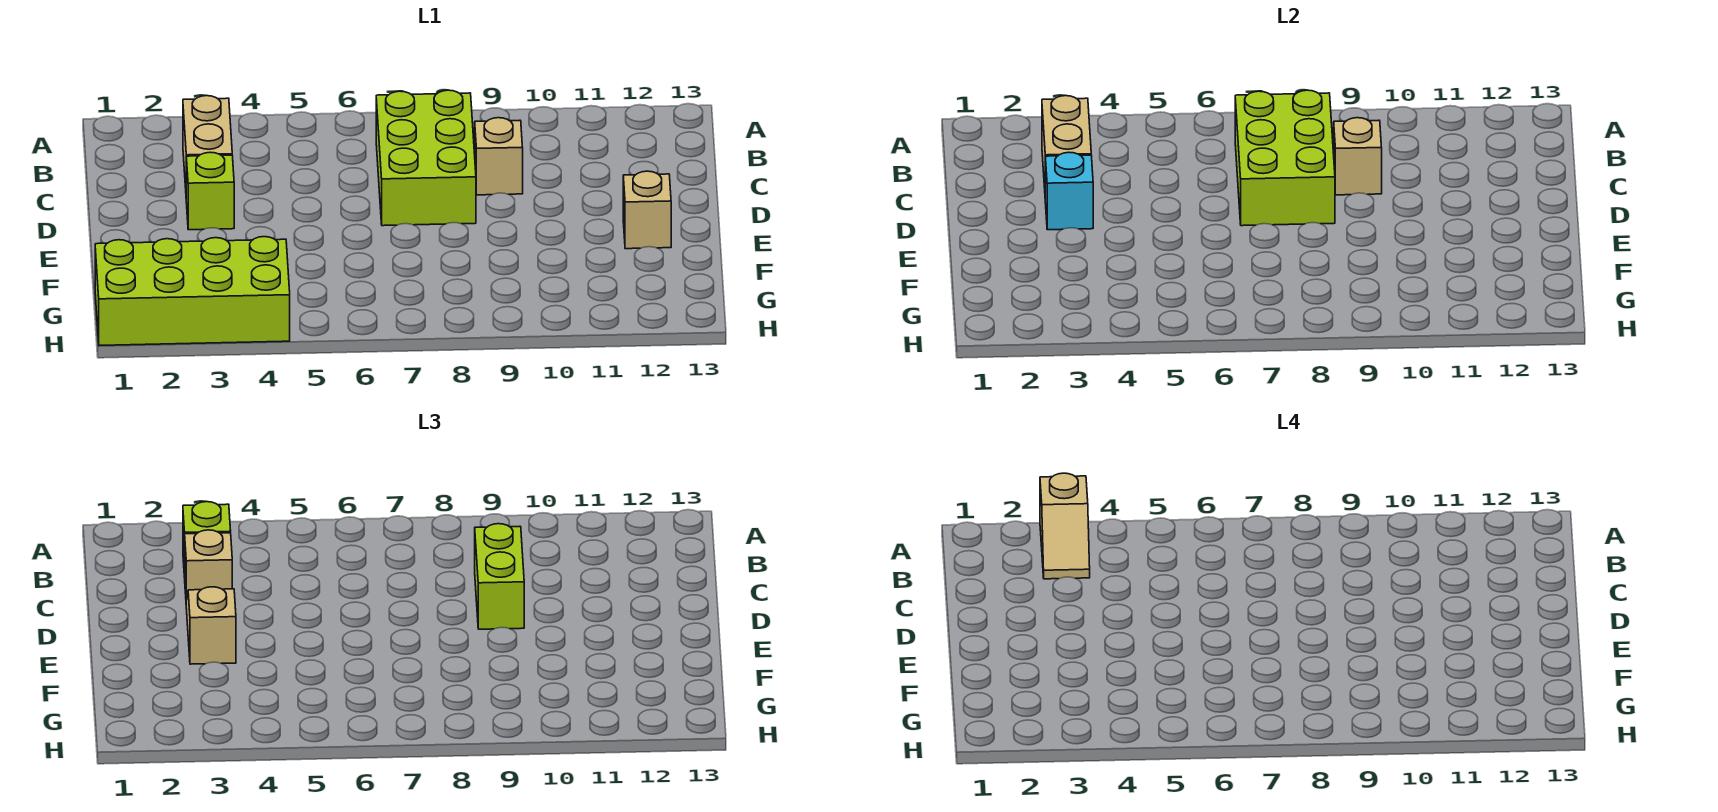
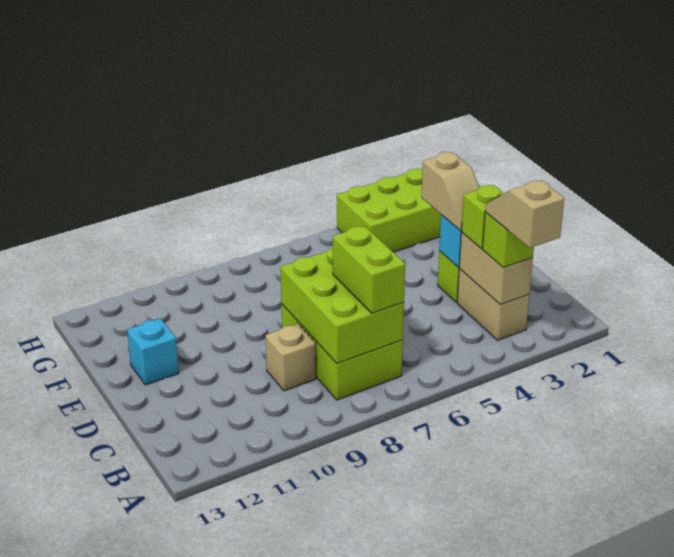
tan 1x1 brick [185,530,232,600] -> lime 1x1 brick [461,185,504,249]
tan 1x1 brick [1334,118,1382,195] -> none
lime 1x2 brick [475,524,524,629] -> lime 1x2 brick moved to [333,226,405,313]
tan 1x1 brick [623,171,671,249] -> cyan 1x1 brick [127,318,179,385]

